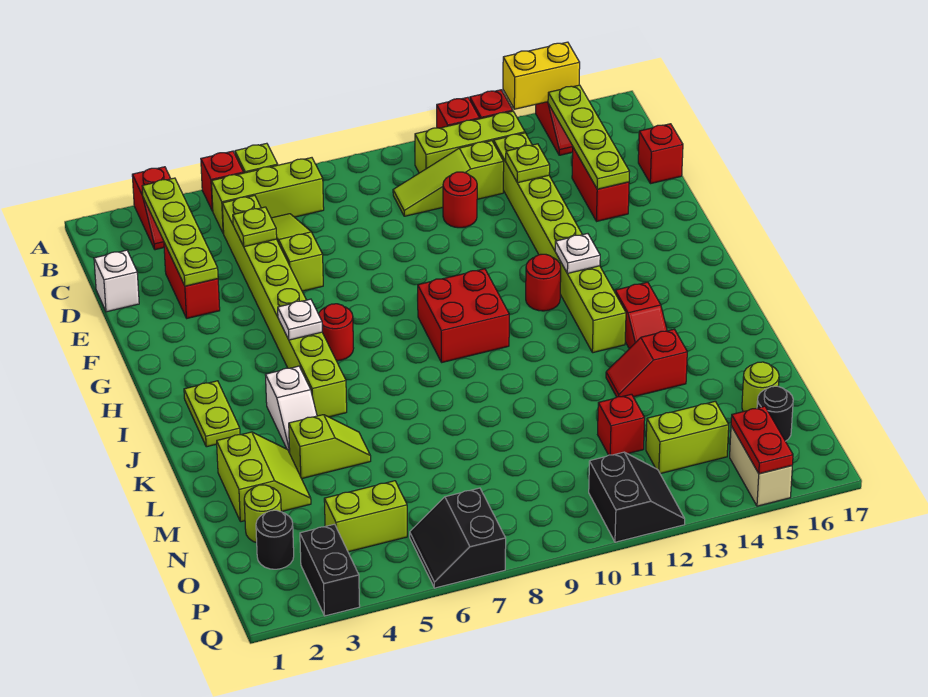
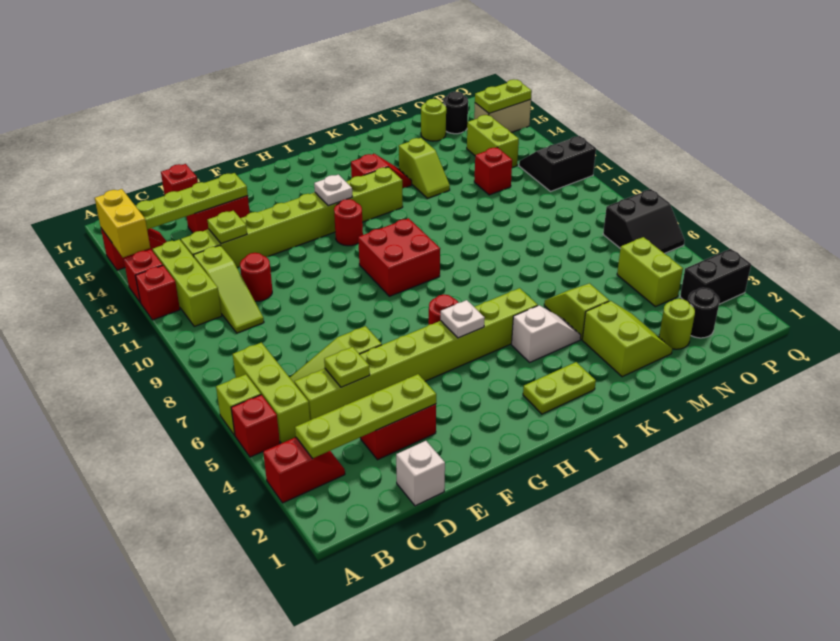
lime 2x2 slope [217,432,311,522] -> lime 2x2 slope turned to [582,301,672,377]
red 1x2 slope [606,329,687,397] -> lime 1x2 slope [399,138,450,198]
red 1x2 plate [731,406,793,474] -> lime 1x2 plate [475,79,532,113]

